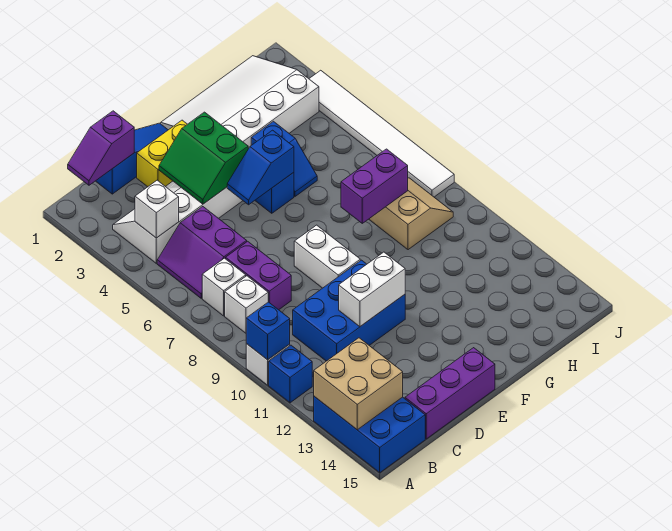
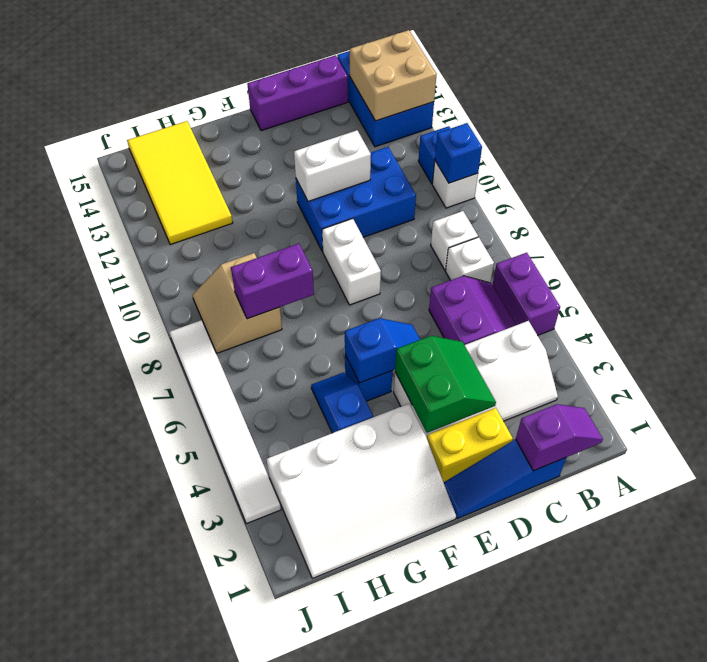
white 1x1 brick [135,180,179,238] -> none
purple 1x2 brick [226,241,291,310] -> purple 1x2 brick moved to [493,253,560,335]
none -> yellow 2x4 tile [127,121,233,245]

